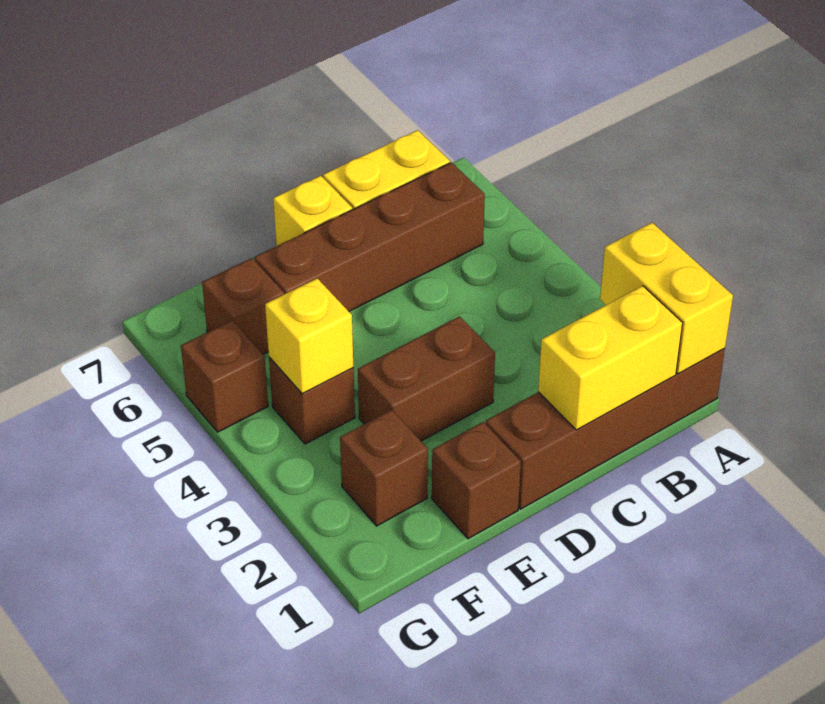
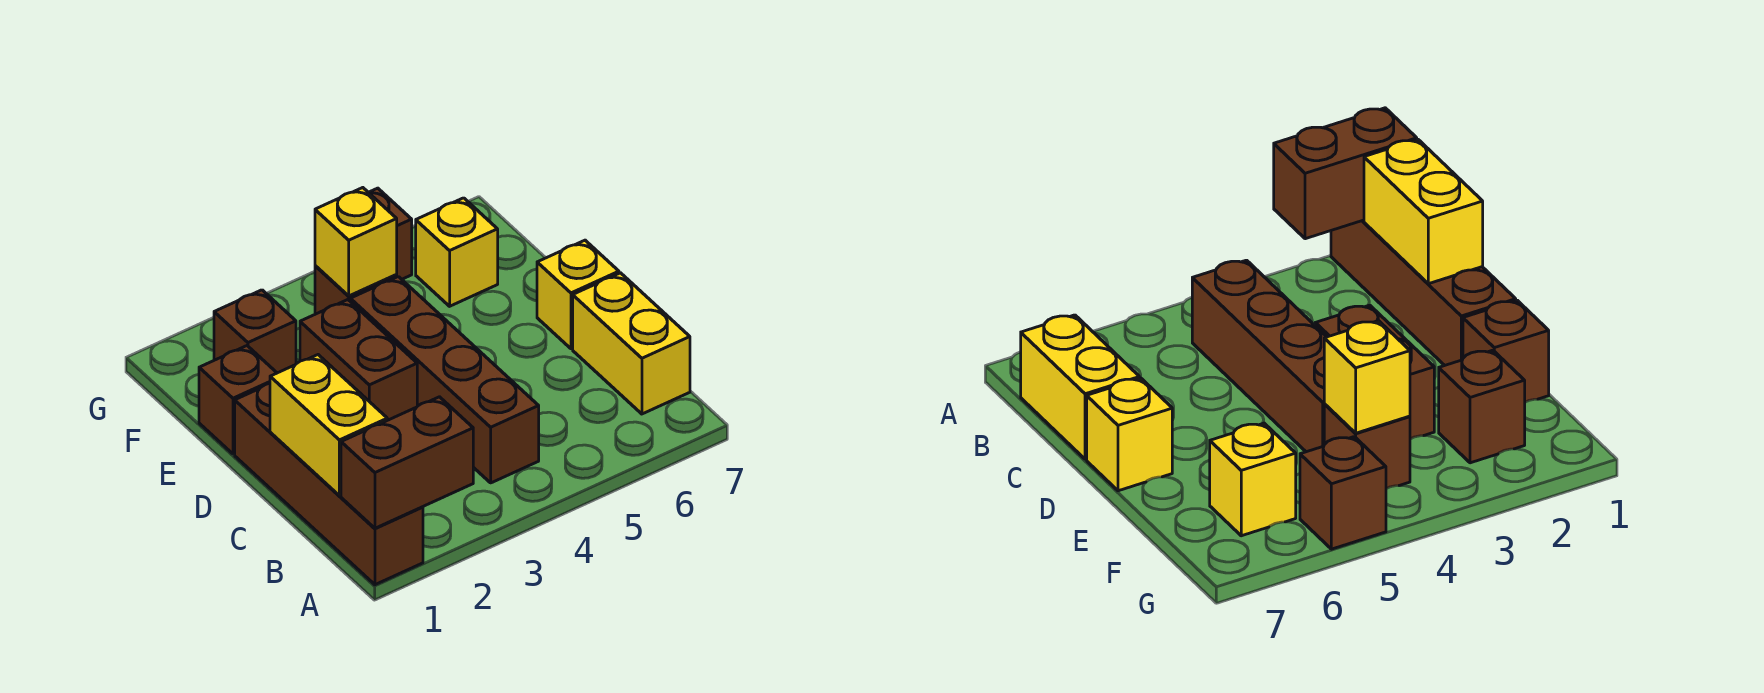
yellow 1x2 brick [600,223,733,374] -> brown 1x2 brick [341,397,473,528]
brown 1x4 brick [255,162,485,311] -> brown 1x4 brick moved to [350,277,539,483]
brown 1x1 brick [202,258,284,354] -> yellow 1x1 brick [416,198,498,306]

